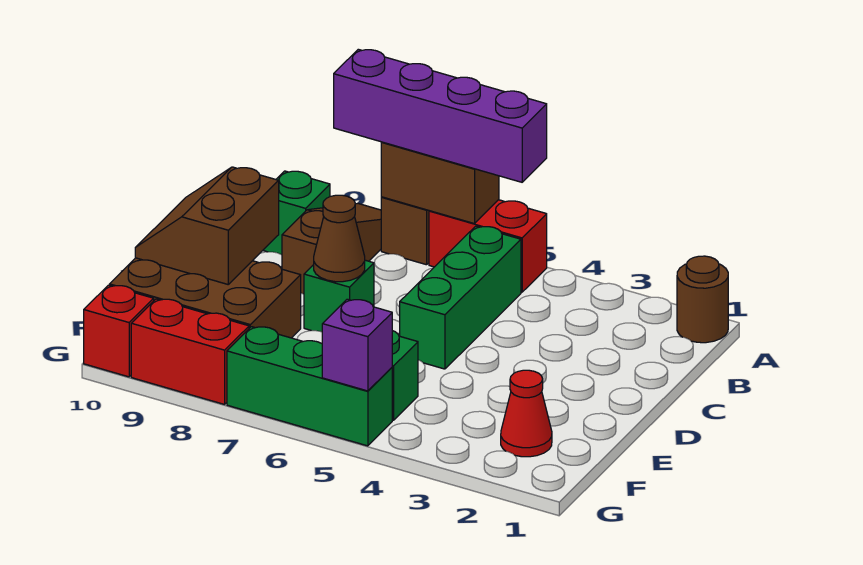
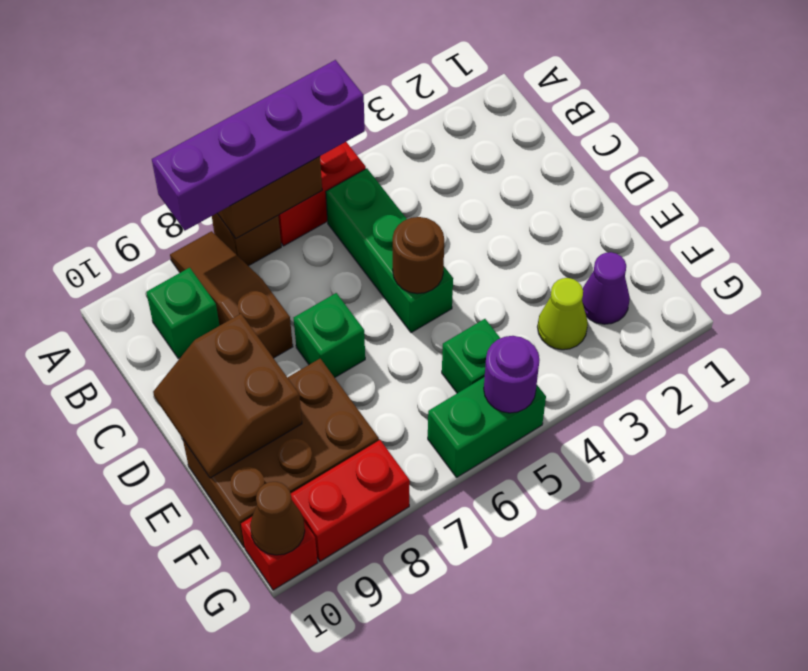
brown 1x1 round brick [677,256,728,343] -> brown 1x1 round brick moved to [393,217,444,294]
brown 1x1 cone [314,195,365,282] -> brown 1x1 cone moved to [250,482,305,555]
red 1x1 cone [501,370,552,457] -> purple 1x1 cone [582,252,630,324]
none -> lime 1x1 cone [538,278,588,350]
green 1x3 brick [227,327,392,446] -> green 1x2 brick [428,377,546,478]
purple 1x1 brick [322,299,392,391] -> purple 1x1 round brick [484,336,539,413]

